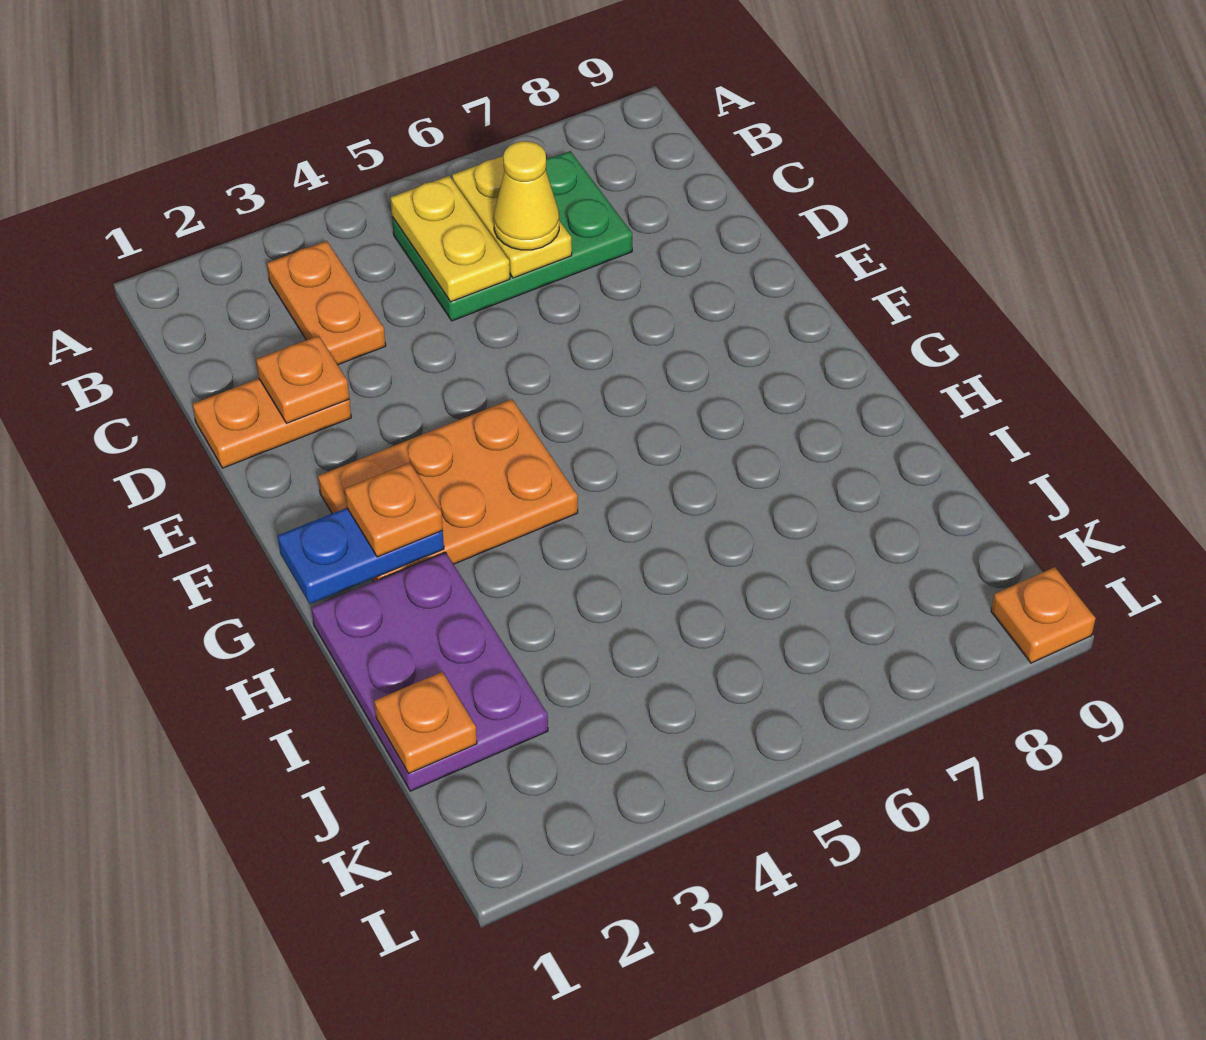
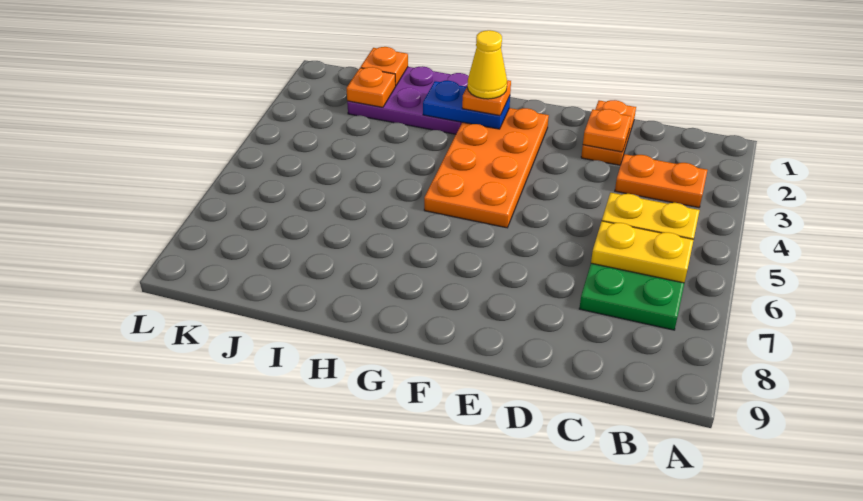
yellow 1x1 cone [494,141,559,250] -> yellow 1x1 cone moved to [467,30,507,99]
orange 2x3 plate [318,399,578,582] -> orange 2x4 plate [424,108,549,228]
blue 1x2 plate [278,508,444,604] -> blue 1x2 plate turned to [423,81,510,129]
orange 1x1 plate [991,567,1096,663] -> orange 1x1 plate moved to [346,67,396,107]

